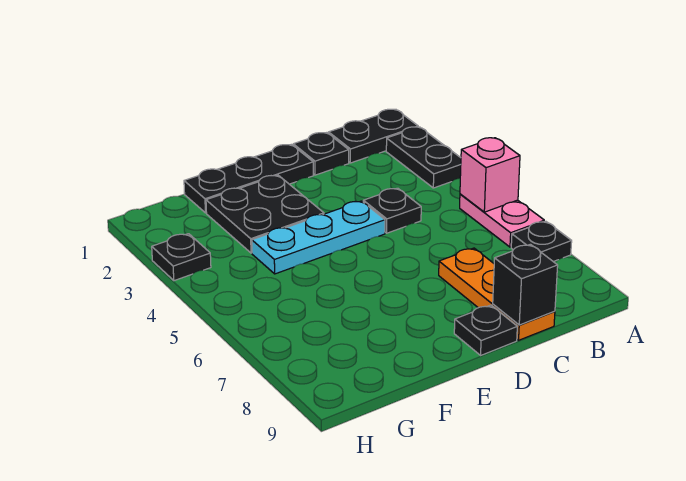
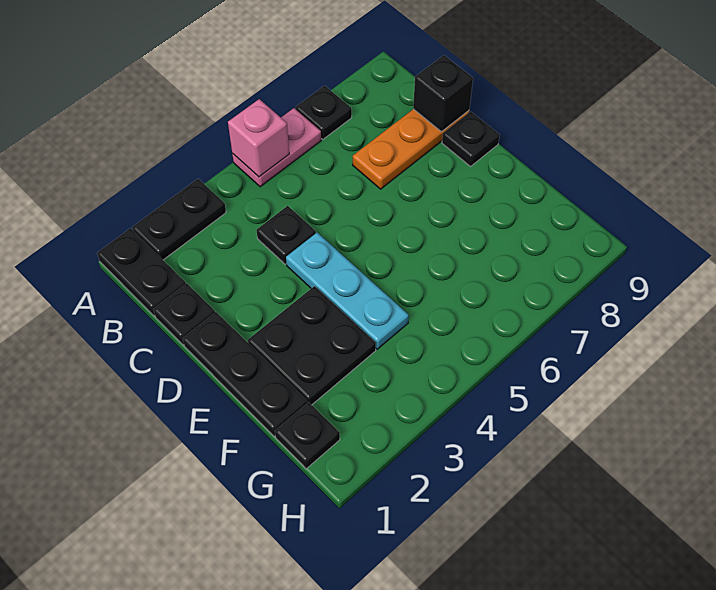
black 1x1 plate [152,234,211,281] -> black 1x1 plate moved to [275,402,340,469]

